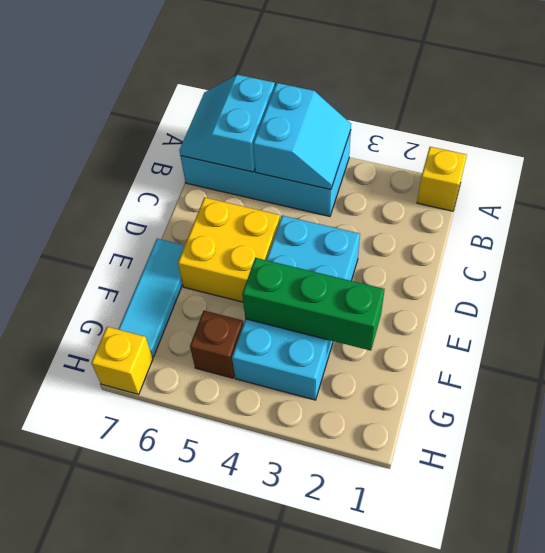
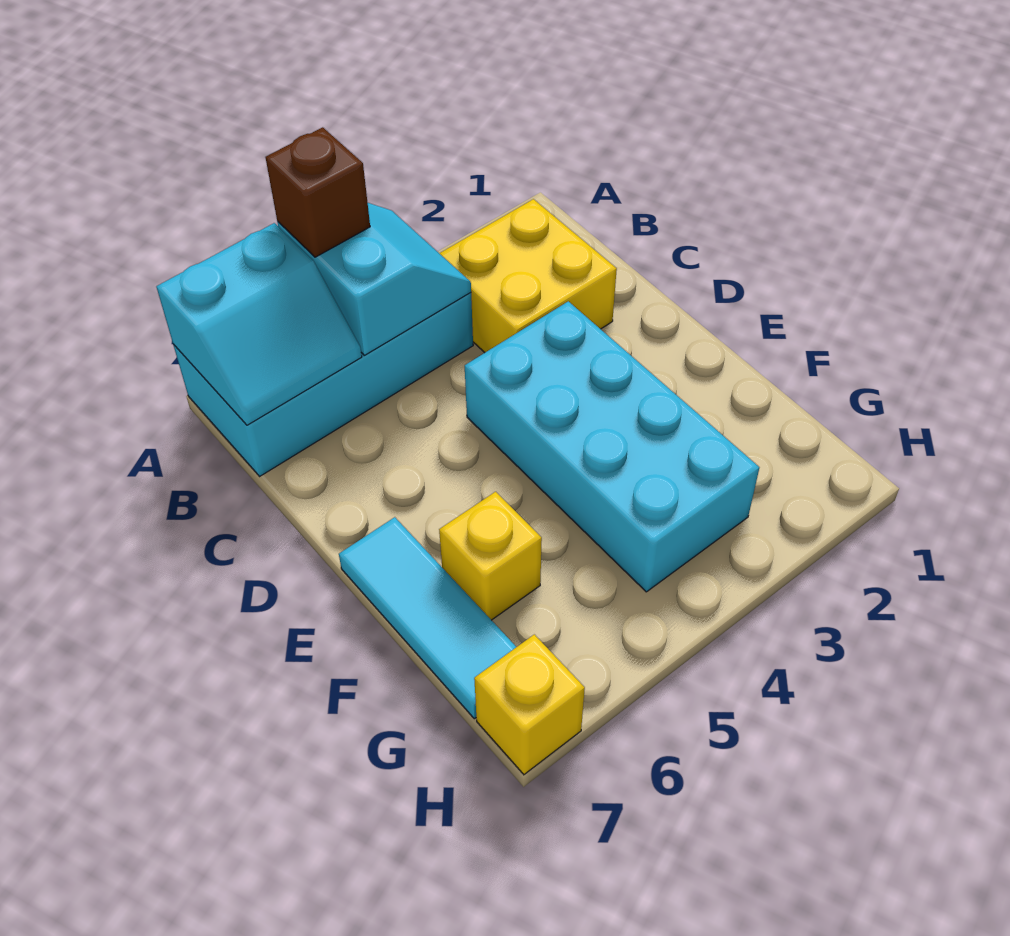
yellow 1x1 brick [417,147,467,211] -> yellow 1x1 brick moved to [439,492,542,620]
cyan 2x2 slope [179,75,275,172] -> cyan 2x2 slope turned to [156,223,362,425]
yellow 2x2 brick [178,197,280,302] -> yellow 2x2 brick moved to [439,199,617,353]
green 1x3 brick [242,258,385,351] -> none
brown 1x1 brick [190,311,243,378] -> brown 1x1 brick moved to [265,127,370,257]

